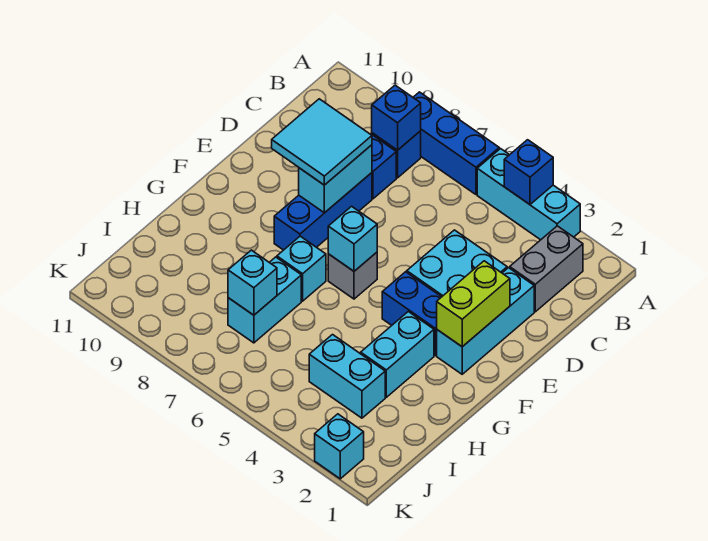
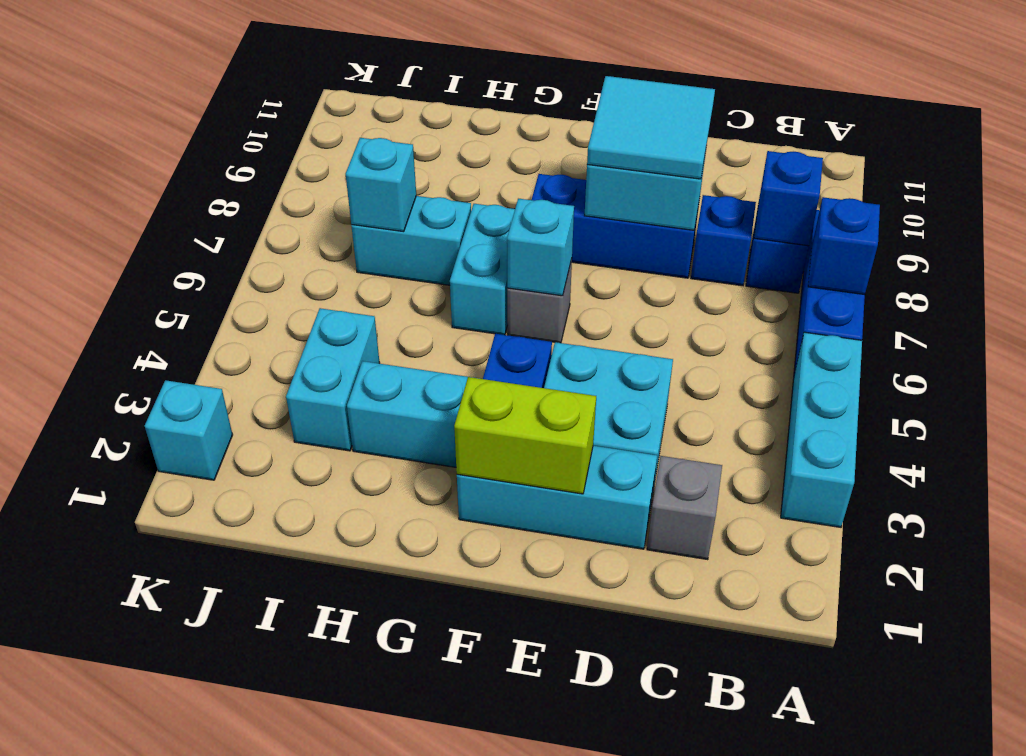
blue 1x1 brick [504,140,553,204] -> blue 1x1 brick moved to [808,197,880,295]
grey 1x2 brick [510,226,583,312] -> grey 1x1 brick [647,456,722,560]
cyan 1x1 brick [277,236,326,301] -> cyan 1x2 brick [450,204,515,335]

